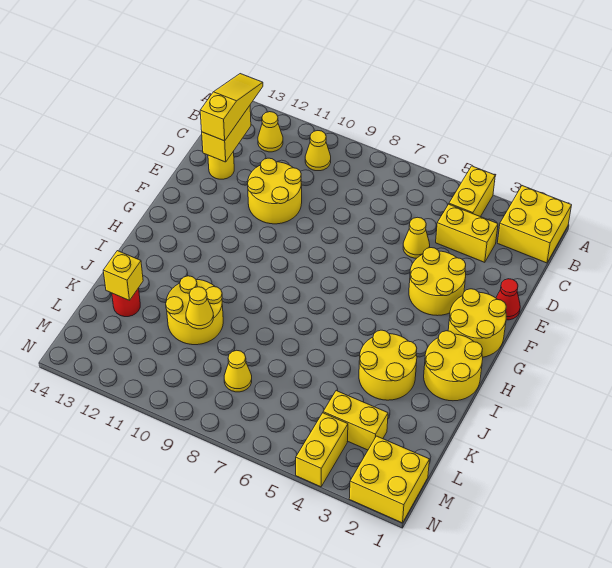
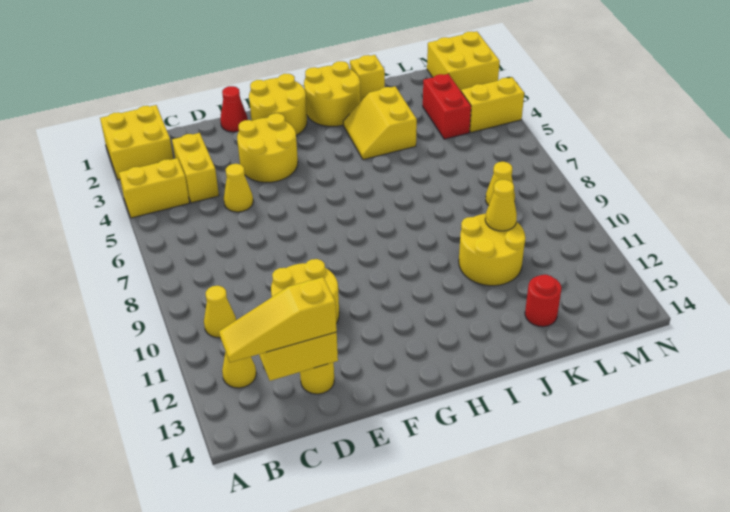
yellow 2x2 round brick [359,330,417,400] -> yellow 2x2 slope [343,87,417,160]
yellow 1x1 brick [103,251,143,300] -> yellow 1x1 brick moved to [350,55,385,102]
yellow 1x2 brick [323,391,388,450] -> red 1x2 brick [423,74,471,139]

